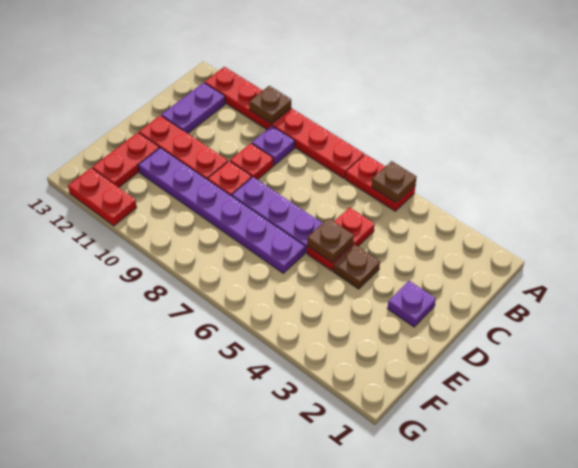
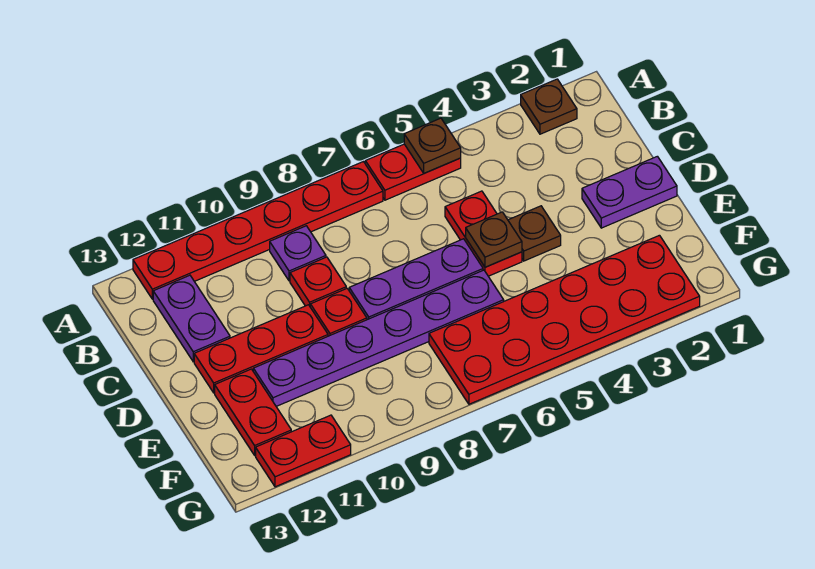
brown 1x1 plate [249,86,291,124] -> brown 1x1 plate moved to [521,79,577,134]
purple 1x1 plate [387,281,436,327] -> purple 1x2 plate [582,156,677,228]
none -> red 2x6 plate [429,235,700,404]

